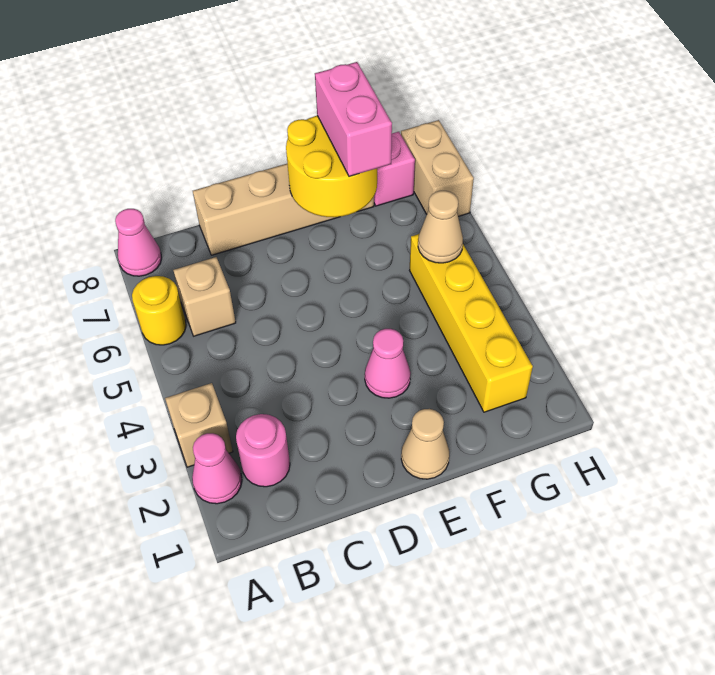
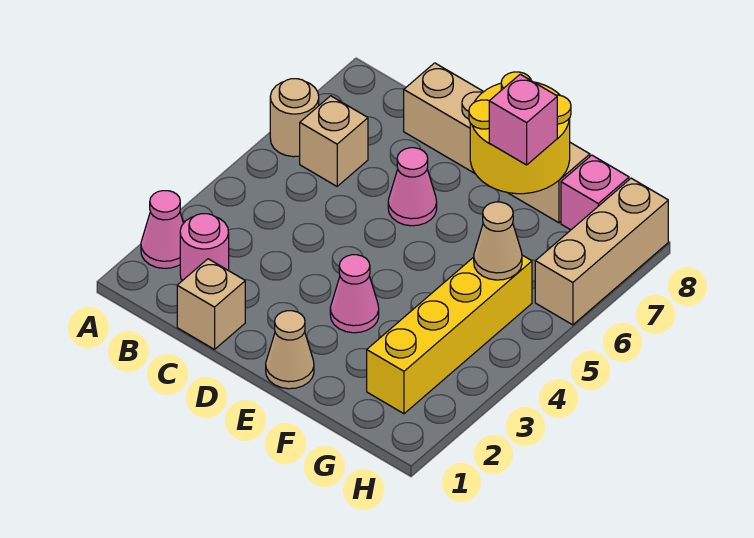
tan 1x1 brick [165,383,233,467] -> tan 1x1 brick moved to [177,259,245,349]
yellow 1x1 round brick [132,276,186,345] -> tan 1x1 round brick [270,79,319,157]
pink 1x1 cone [115,209,162,276] -> pink 1x1 cone moved to [388,148,437,226]
pink 1x2 brick [315,62,392,177] -> pink 1x1 brick [489,74,557,165]
tan 1x2 brick [401,120,474,217] -> tan 1x3 brick [535,178,668,325]

